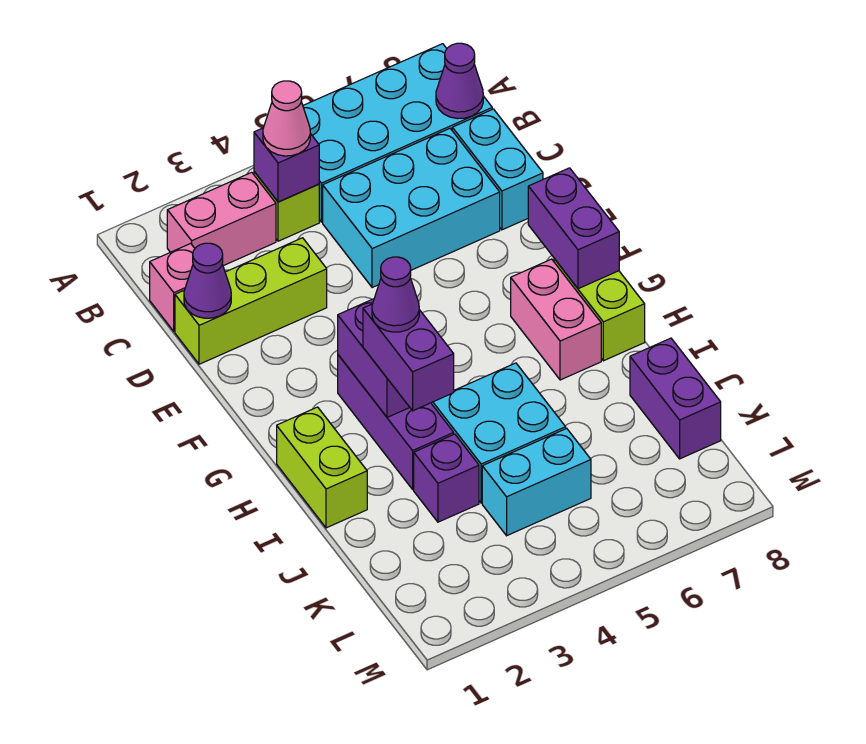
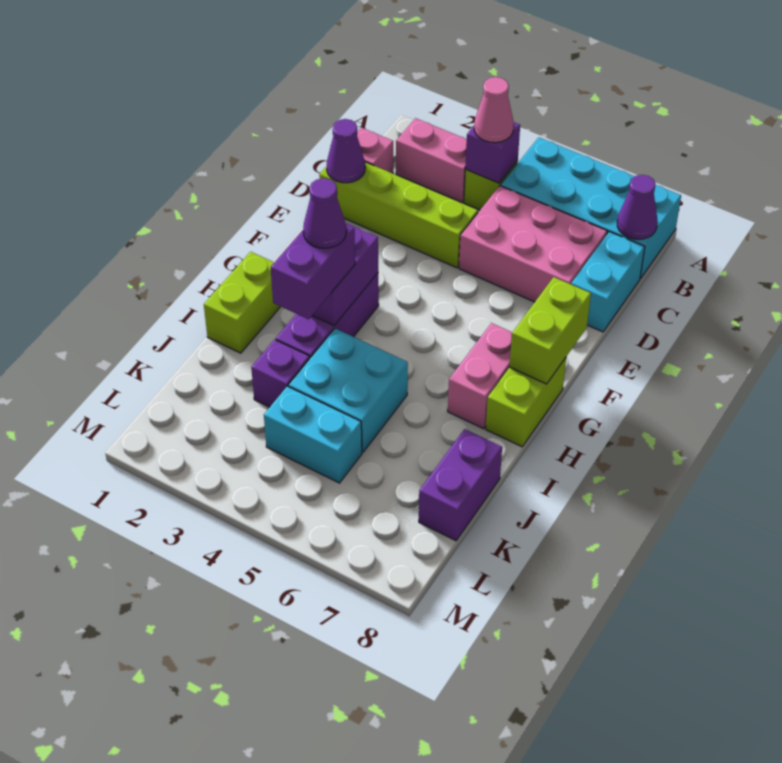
cyan 2x3 brick [323,129,500,288] -> pink 2x3 brick [459,186,607,302]
lime 1x3 brick [175,238,327,364] -> lime 1x4 brick [319,162,478,268]
purple 1x2 brick [528,168,619,289] -> lime 1x2 brick [509,277,591,384]

